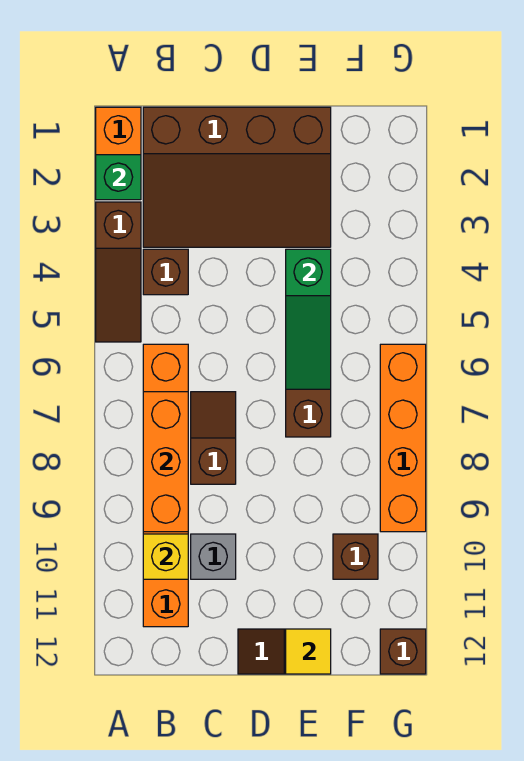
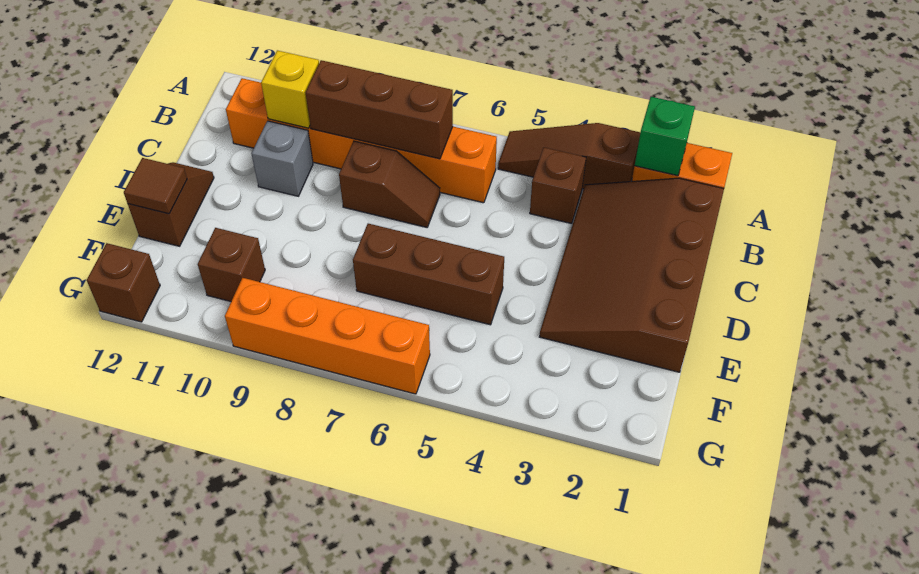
orange 1x3 brick [143,392,188,532] -> brown 1x3 brick [306,60,453,159]
green 1x3 slope [286,249,331,389] -> none
yellow 1x1 tile [286,629,331,674] -> brown 1x1 tile [124,158,187,214]

